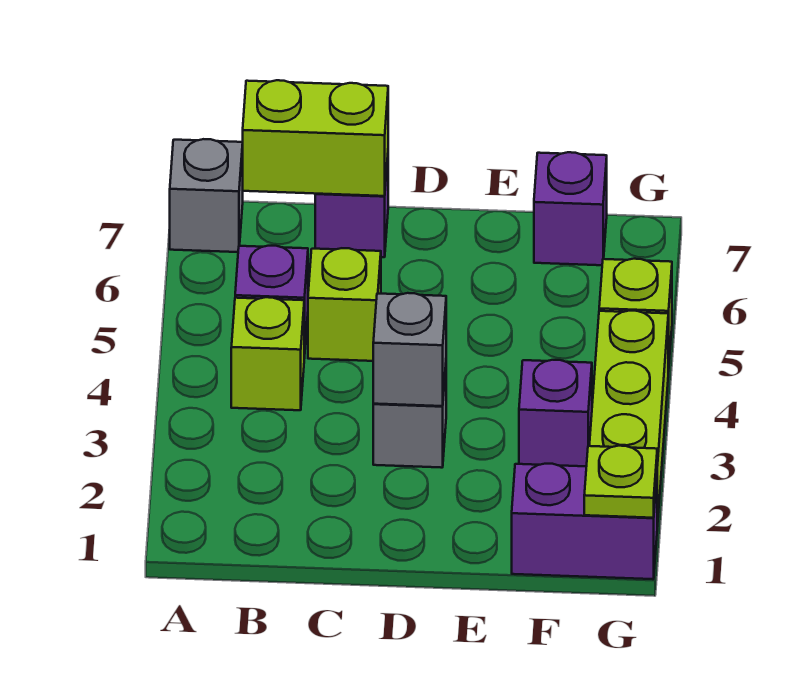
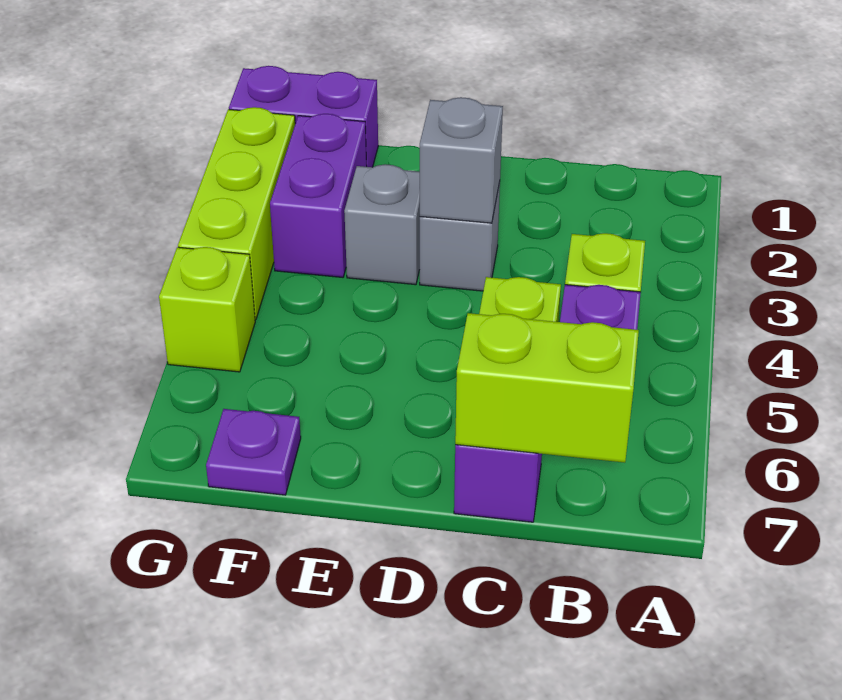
grey 1x1 brick [170,139,243,252] -> grey 1x1 brick moved to [344,164,420,285]
purple 1x1 brick [519,360,592,466] -> purple 1x2 brick [270,114,367,277]
purple 1x1 brick [534,152,607,265] -> purple 1x1 plate [206,409,301,495]
lime 1x1 plate [584,446,657,518] -> none

